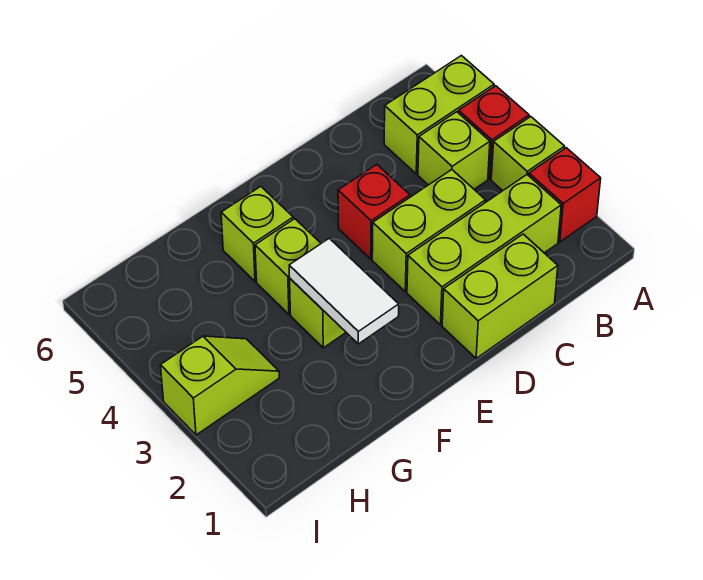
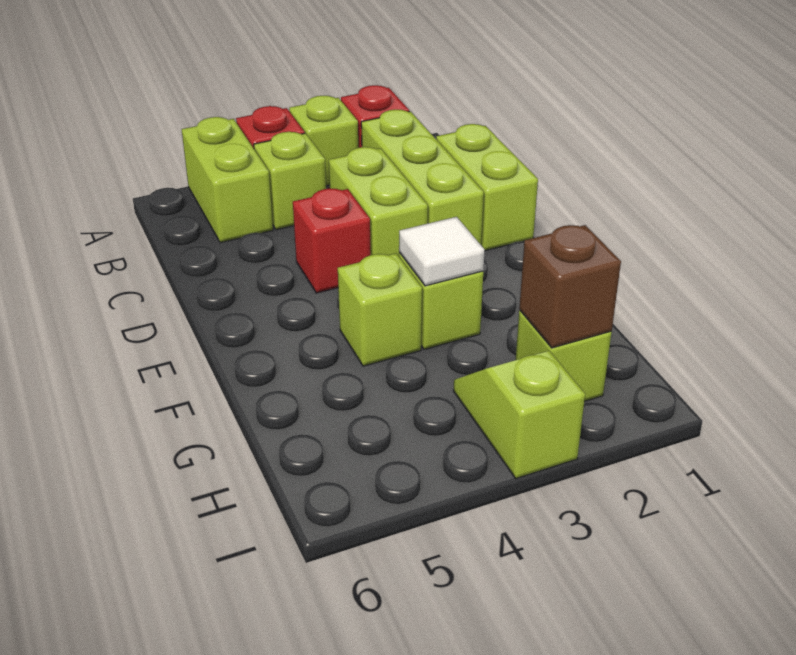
white 1x2 tile [289,238,399,344] -> white 1x1 tile [399,217,485,286]
lime 1x1 brick [221,187,293,281] -> lime 1x1 brick moved to [516,310,612,401]
none -> brown 1x1 brick [519,225,621,348]

